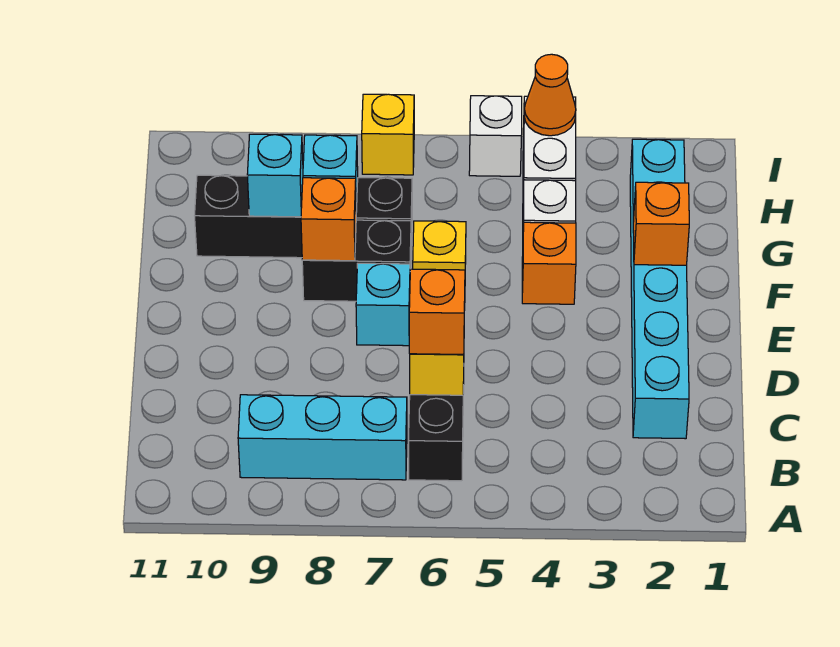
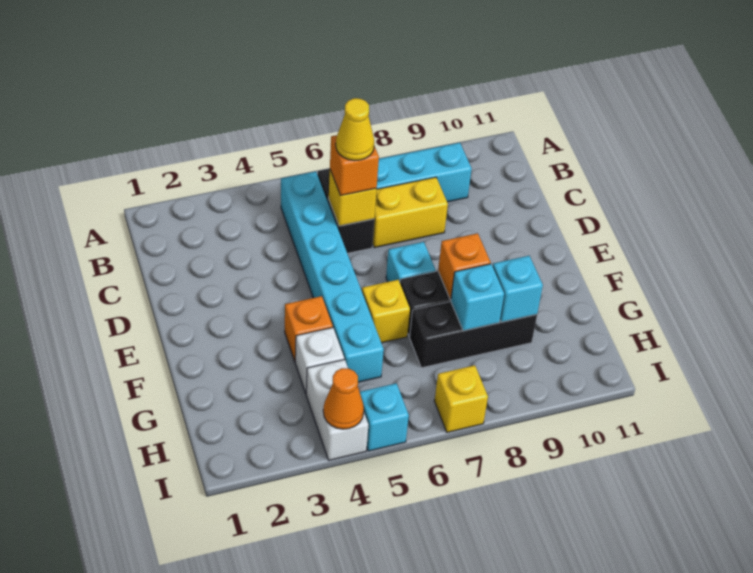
cyan 1x6 brick [630,139,689,439] -> cyan 1x6 brick moved to [281,172,384,382]
none -> yellow 1x1 cone [336,98,374,161]
none -> yellow 1x2 brick [373,177,448,248]
orange 1x1 brick [633,182,689,265] -> none
black 1x4 brick [195,175,412,258] -> black 1x3 brick [410,302,537,368]
white 1x1 brick [469,96,522,176] -> cyan 1x1 brick [360,383,409,451]

